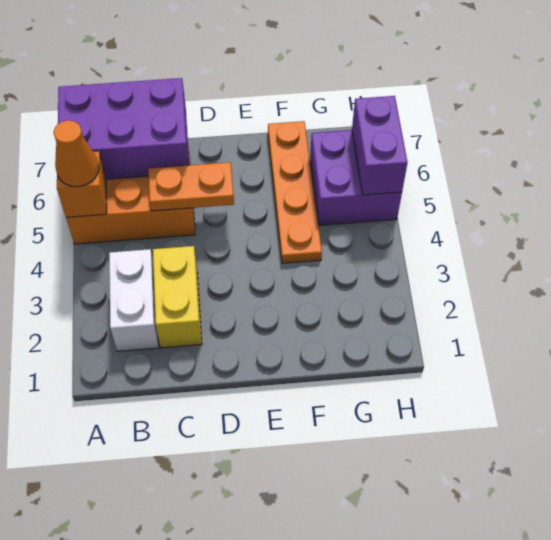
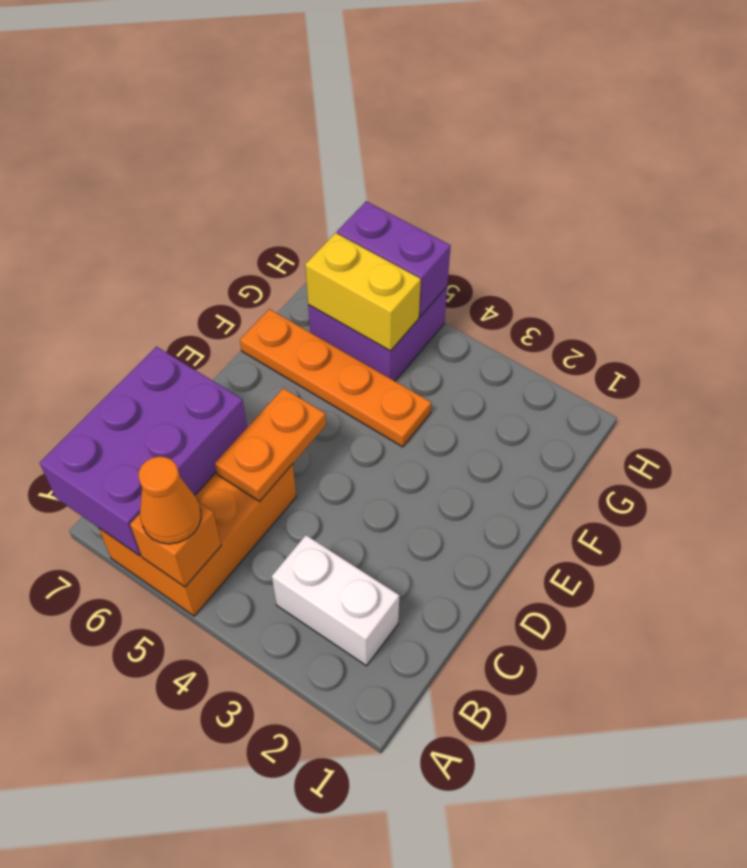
yellow 1x2 brick [153,246,202,348] -> yellow 1x2 brick moved to [305,233,421,351]

